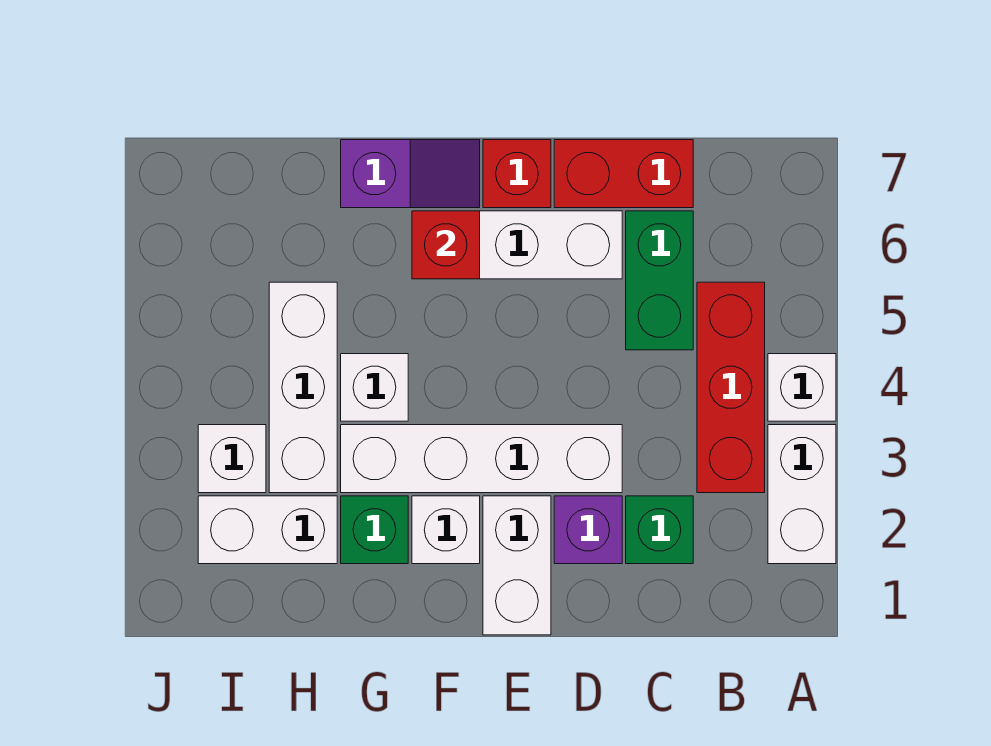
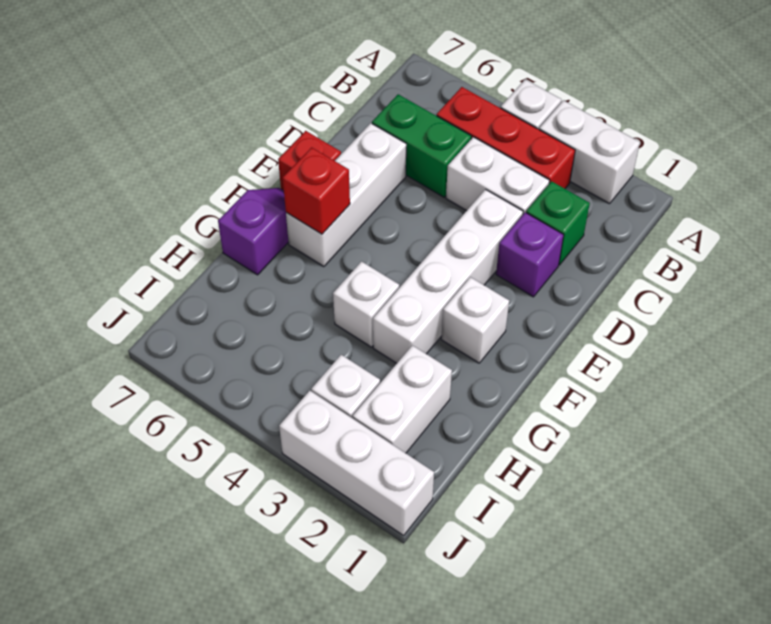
red 1x2 brick [554,140,693,208] -> none
white 1x2 brick [483,496,551,635] -> white 1x2 brick moved to [446,137,550,214]
green 1x1 brick [341,496,408,564] -> none
white 1x3 brick [269,282,337,493] -> white 1x3 brick moved to [279,391,434,535]

